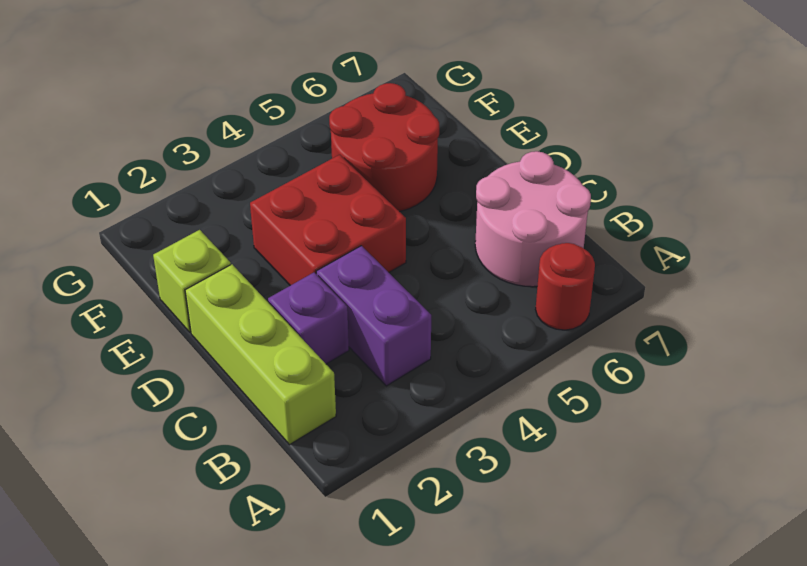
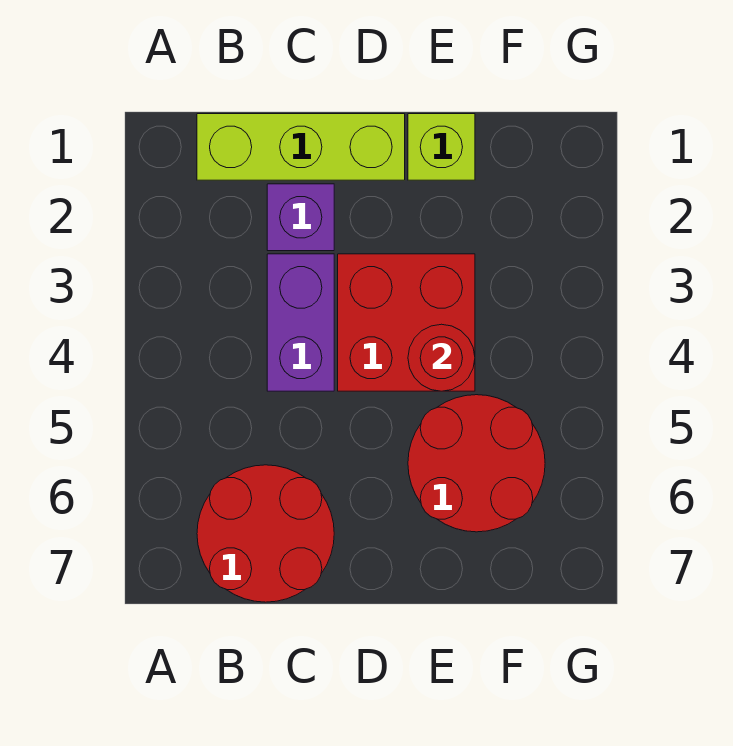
red 1x1 round brick [536,243,595,330] -> red 1x1 round brick moved to [408,324,475,391]
purple 1x2 brick [316,246,431,386] -> purple 1x2 brick turned to [267,254,334,391]
pink 2x2 round brick [475,151,591,287] -> red 2x2 round brick [197,465,334,602]

